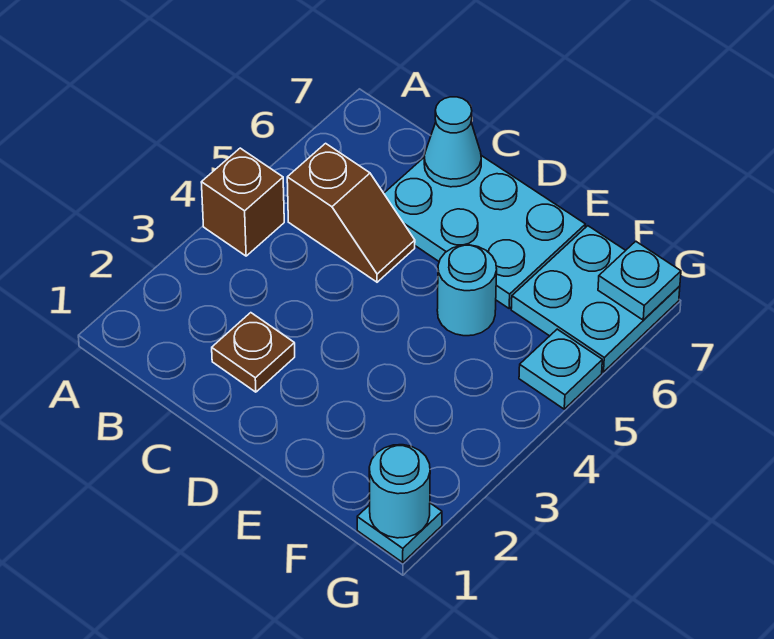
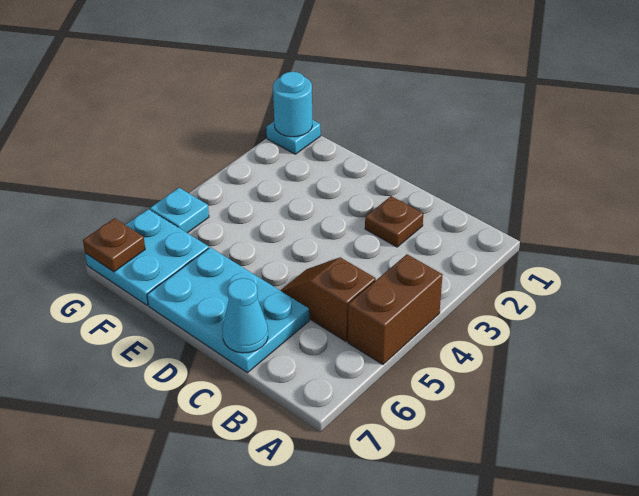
brown 1x1 brick [201,148,284,256] -> brown 1x2 brick [348,254,442,364]
cyan 1x1 round brick [437,245,497,336] -> none
cyan 1x1 plate [598,241,681,320] -> brown 1x1 plate [83,218,145,272]

